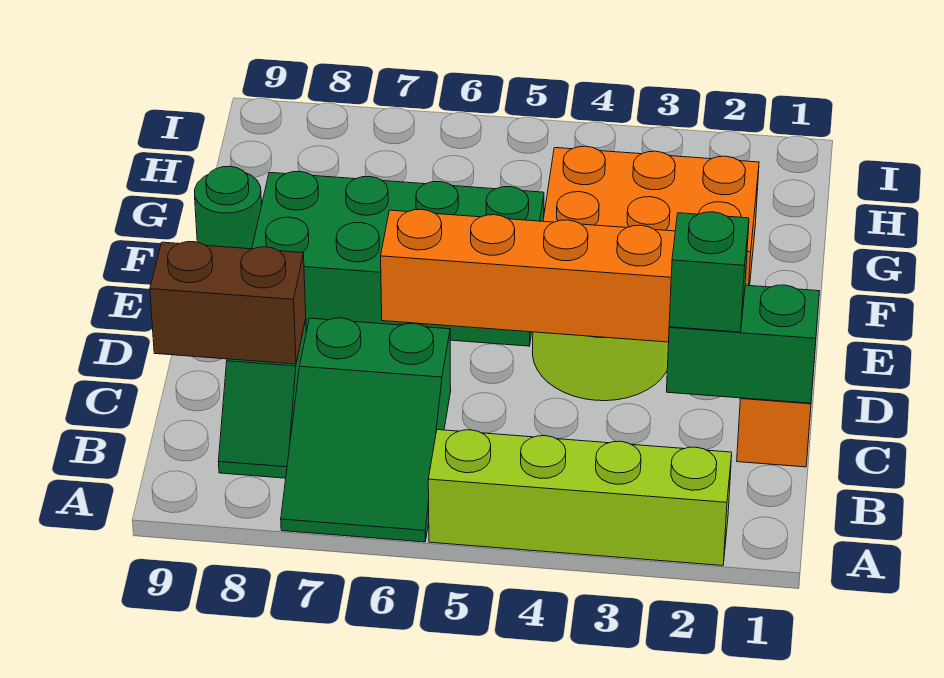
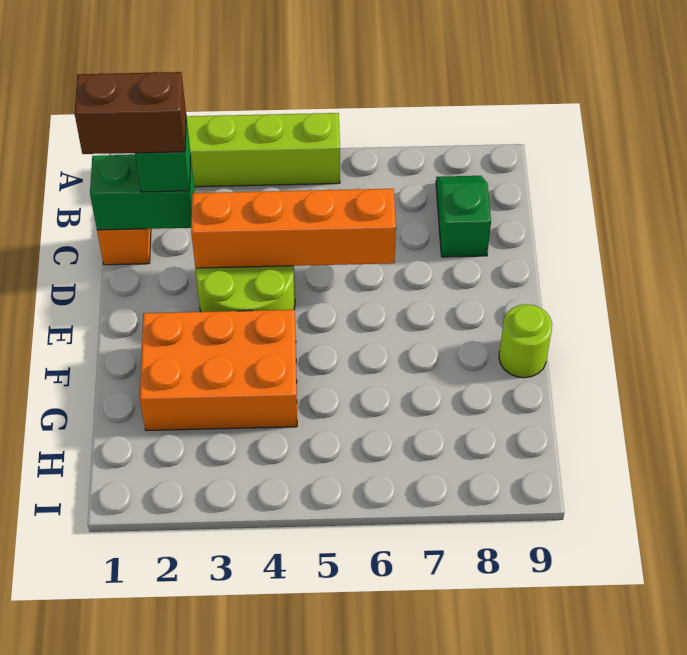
green 2x3 slope [281,318,451,542] -> none
brown 1x2 brick [150,242,306,364] -> brown 1x2 brick moved to [74,72,186,154]
green 2x4 brick [252,171,544,346] -> none
green 1x1 round brick [195,166,262,249] -> lime 1x1 round brick [499,304,552,378]

